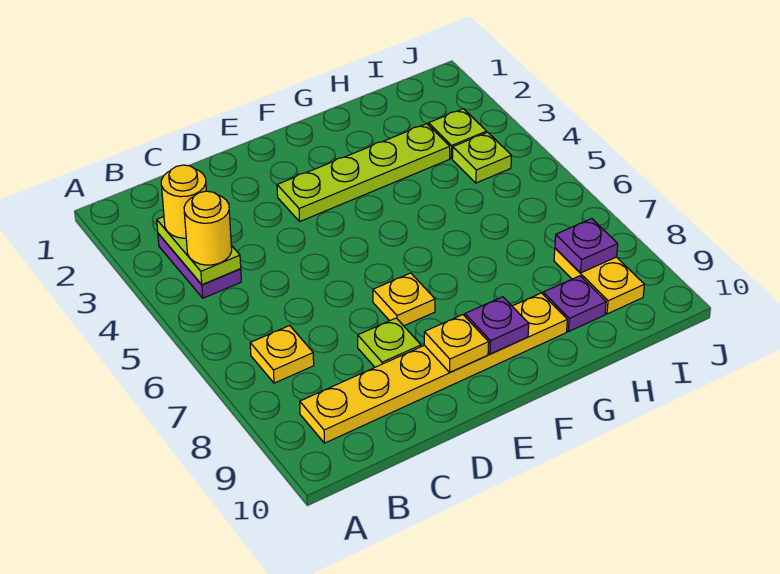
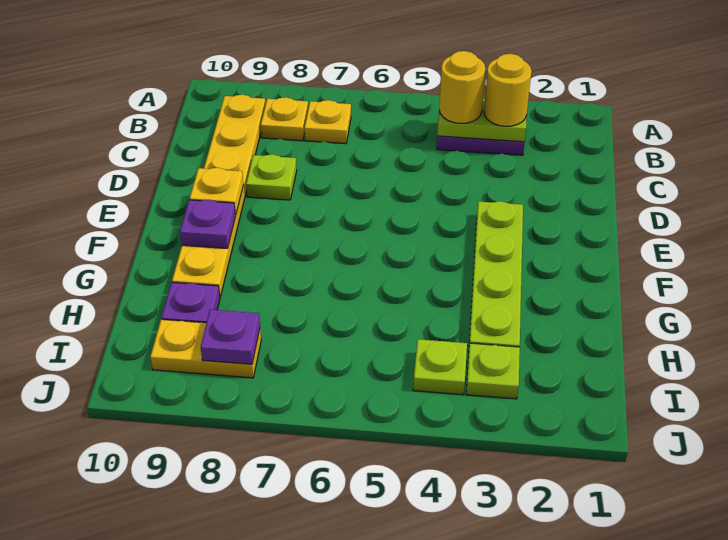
yellow 1x1 plate [373,273,435,326] -> yellow 1x1 plate moved to [261,97,308,141]

